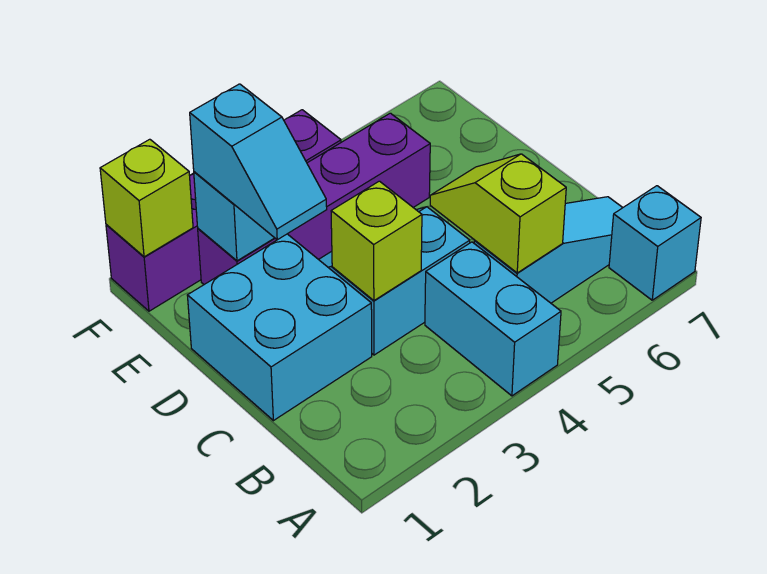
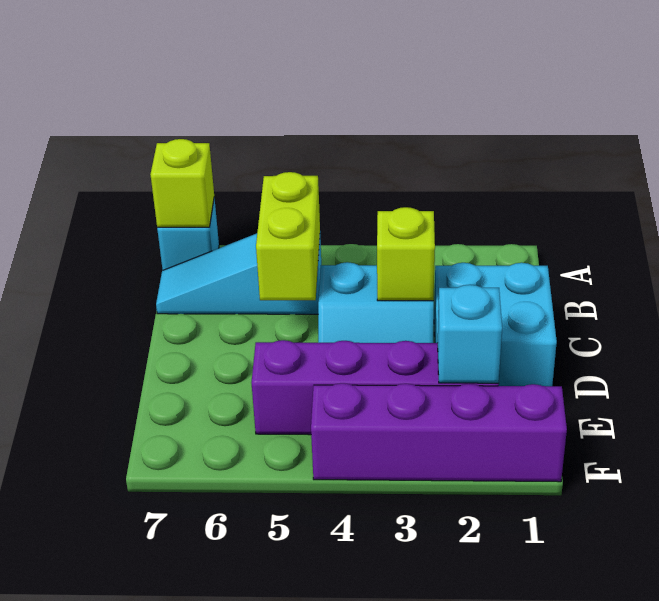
cyan 1x2 brick [425,242,561,396] -> none
lime 1x2 slope [430,154,566,273] -> lime 1x2 brick [256,172,320,300]
cyan 1x2 slope [190,84,327,240] -> none
lime 1x1 brick [100,139,193,257] -> lime 1x1 brick moved to [150,139,214,227]

